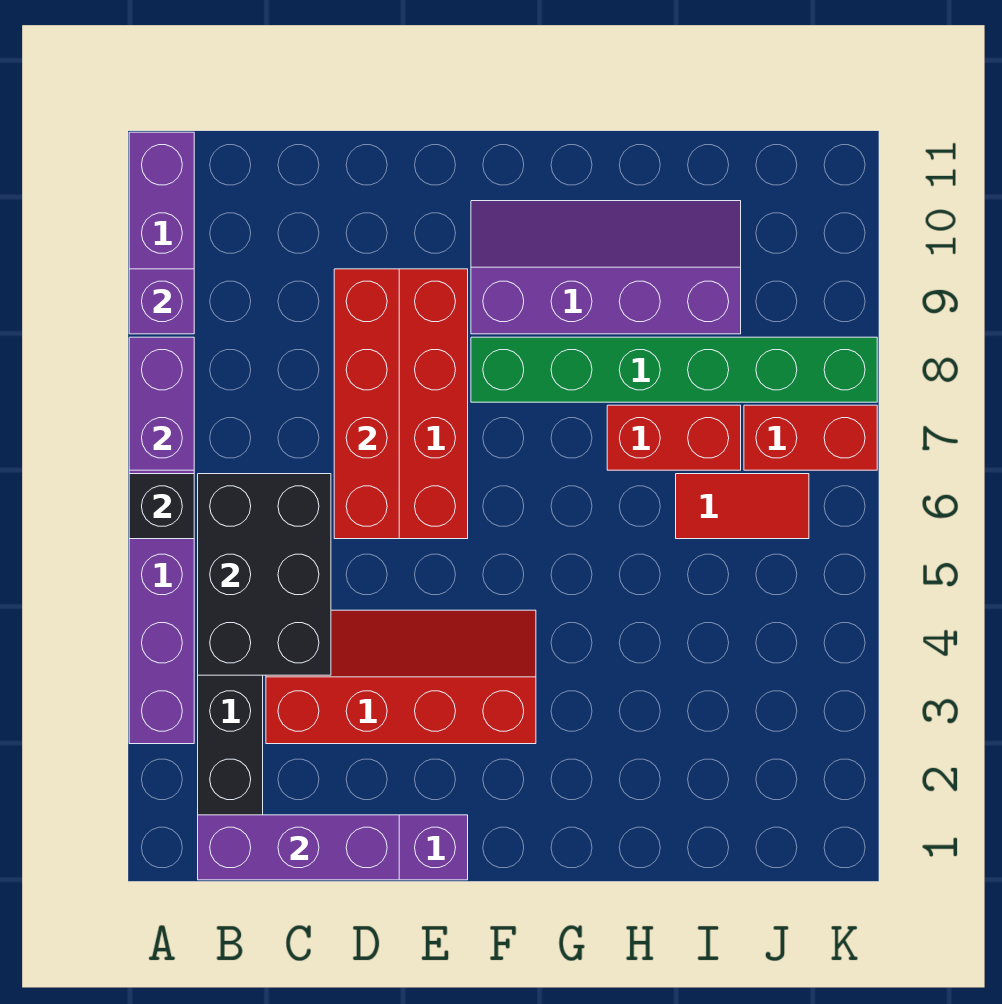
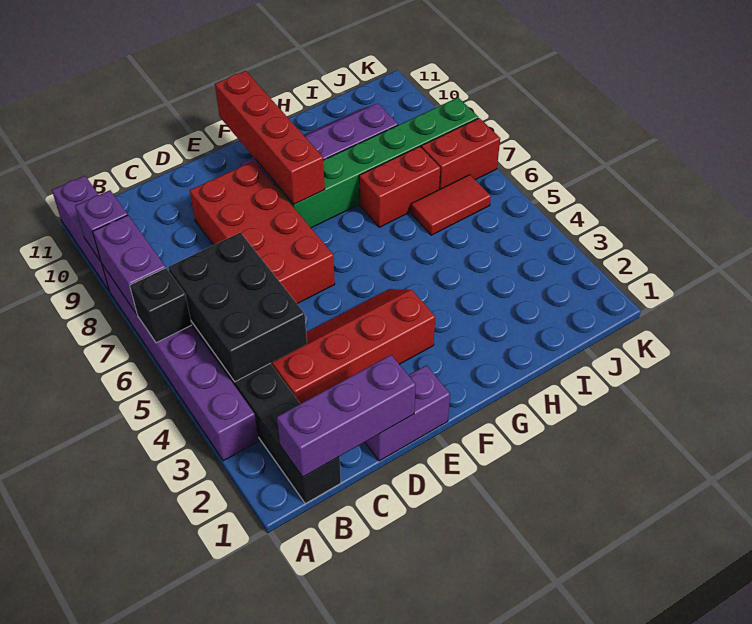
red 1x4 brick [334,269,399,539] -> red 1x4 brick moved to [215,71,325,204]

